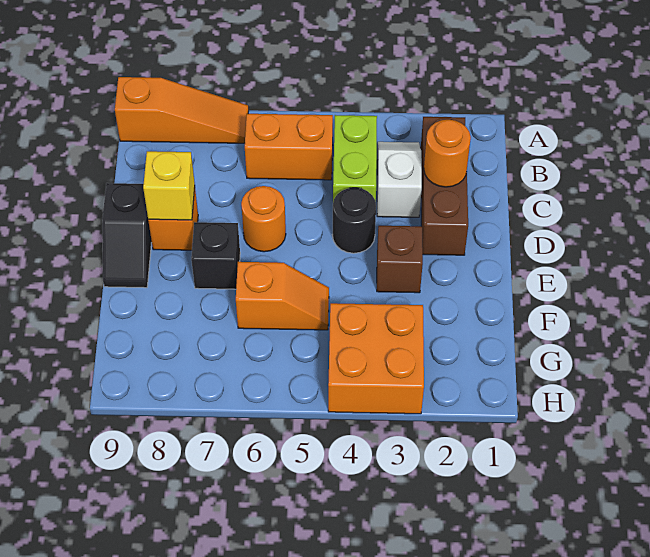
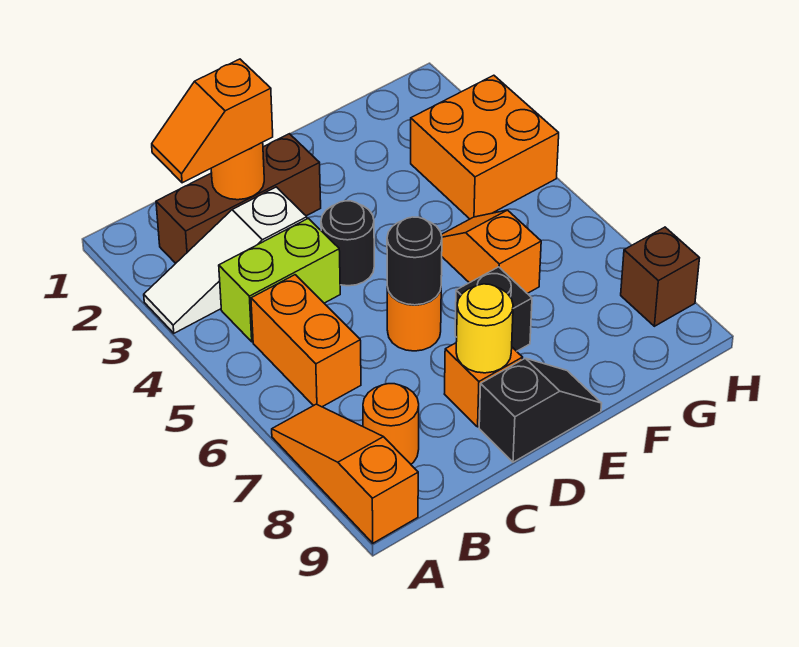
none -> orange 1x2 slope [152,59,273,183]
white 1x2 slope [377,142,422,217] -> white 1x3 slope [144,187,307,333]
none -> orange 1x1 round brick [363,384,419,464]
none -> black 1x1 round brick [387,217,442,305]
yellow 1x1 brick [143,151,195,220] -> yellow 1x1 round brick [456,284,513,373]
brown 1x1 brick [377,226,423,293] -> brown 1x1 brick moved to [621,227,699,326]

